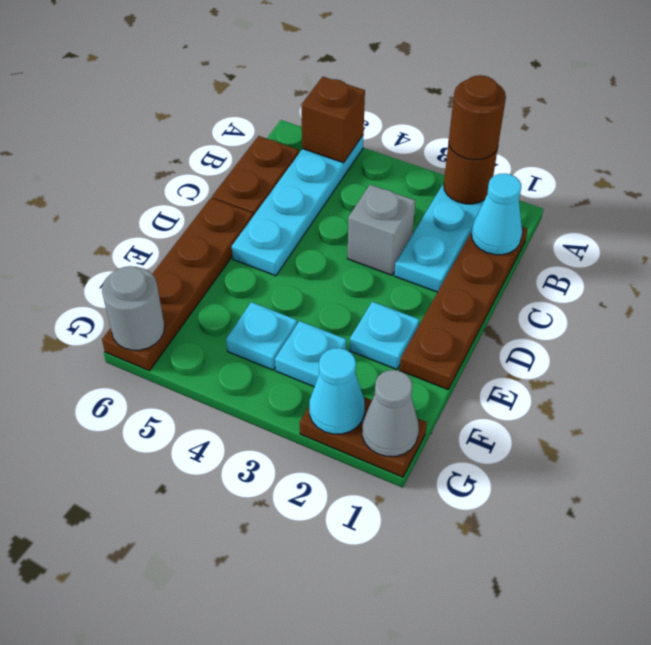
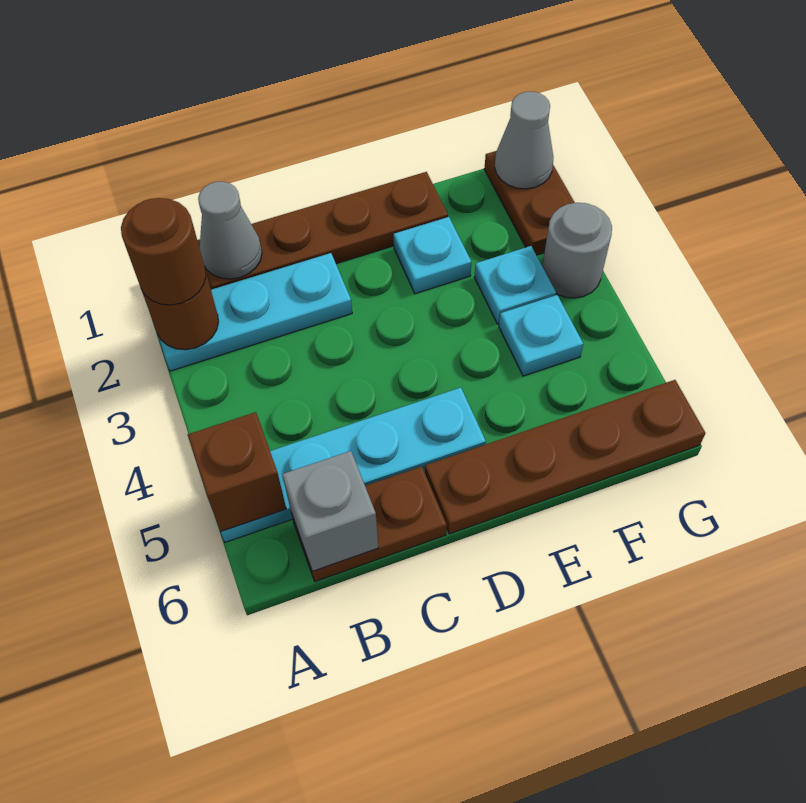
cyan 1x1 cone [472,174,522,255] -> grey 1x1 cone [198,182,262,279]
grey 1x1 brick [348,185,415,275] -> grey 1x1 brick moved to [282,451,378,571]
cyan 1x1 cone [309,348,365,434] -> none
grey 1x1 round brick [102,266,165,350] -> grey 1x1 round brick moved to [542,203,612,298]

